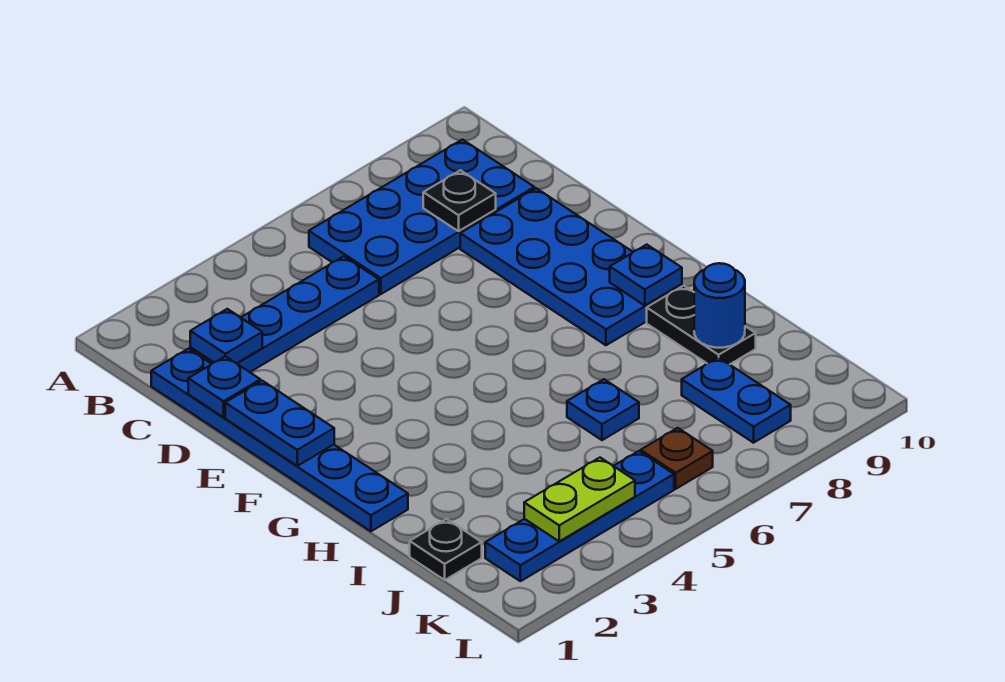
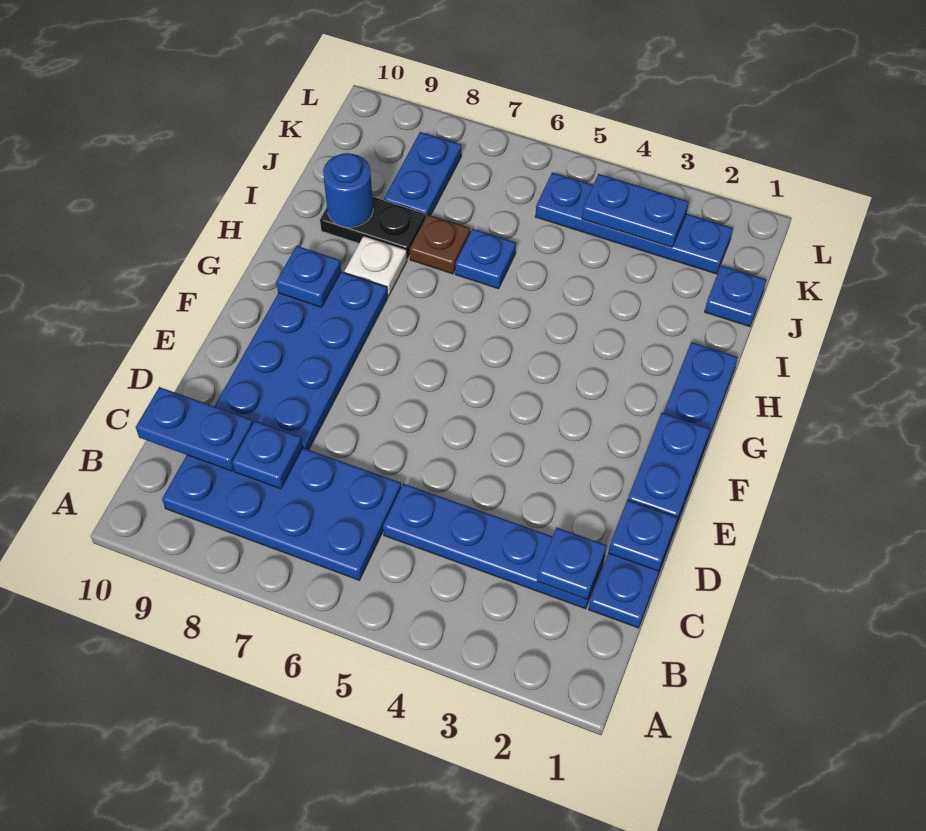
black 1x1 plate [423,170,496,231] -> blue 1x1 plate [232,421,303,489]
none -> blue 1x2 plate [136,387,253,471]
none -> white 1x1 plate [345,236,407,296]
black 1x2 plate [647,286,756,364] -> black 1x2 plate turned to [320,197,425,259]
black 1x1 plate [410,519,482,580] -> blue 1x1 plate [705,265,766,327]
lime 1x2 plate [524,458,635,541] -> blue 1x2 plate [582,174,689,247]
brown 1x1 plate [641,428,713,489] -> brown 1x1 plate moved to [410,214,470,274]

